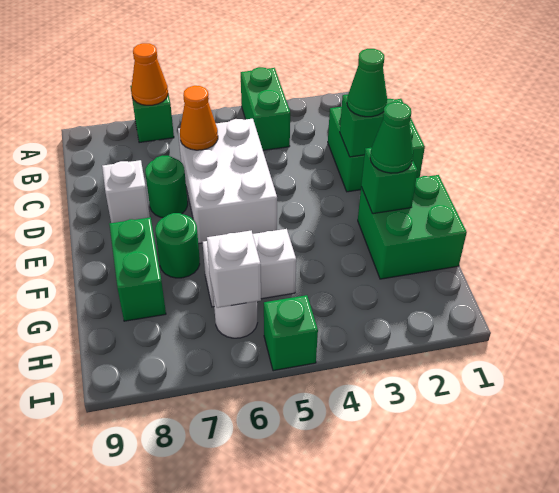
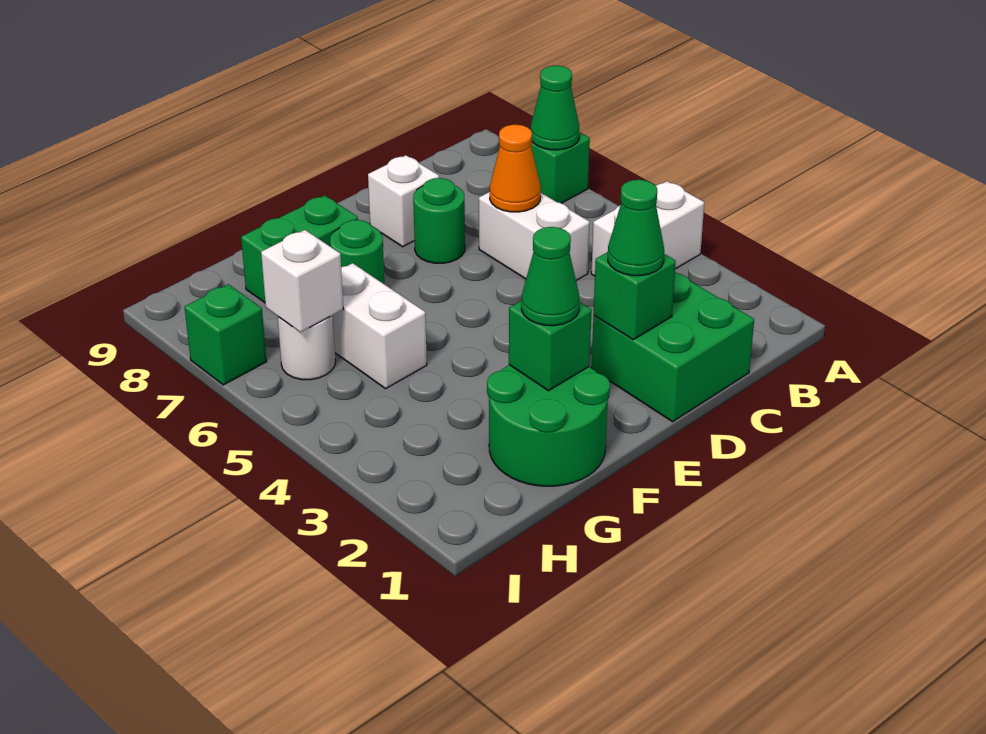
green 1x2 brick [241,67,290,150] -> white 1x2 brick [591,181,704,276]
orange 1x1 cone [131,43,168,105] -> green 1x1 cone [530,66,579,150]
white 2x3 brick [178,119,277,244] -> white 1x2 brick [479,192,590,280]
green 2x2 brick [358,175,467,279] -> green 2x2 round brick [487,365,610,486]
green 1x1 brick [264,295,318,371] -> green 1x1 brick moved to [185,284,267,385]

